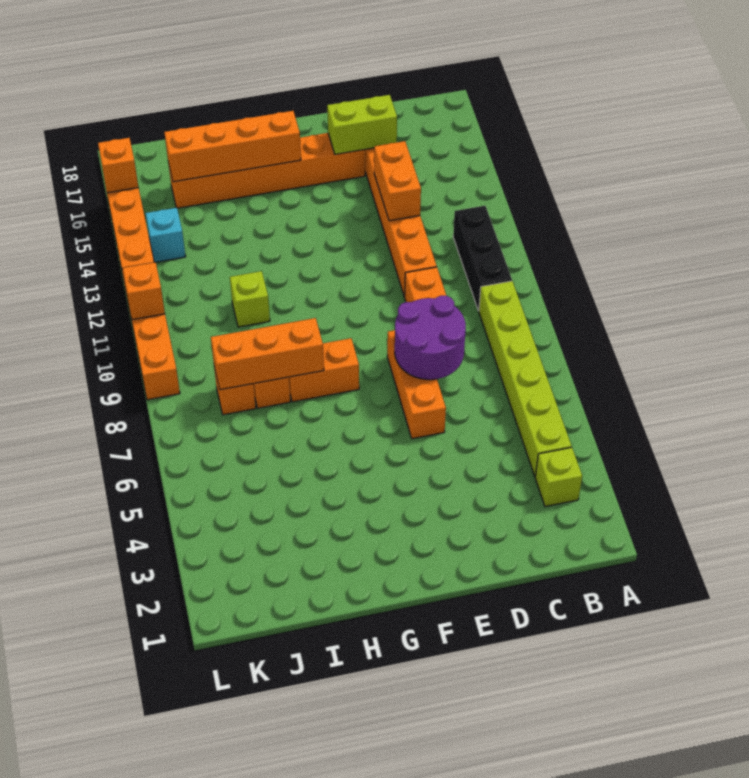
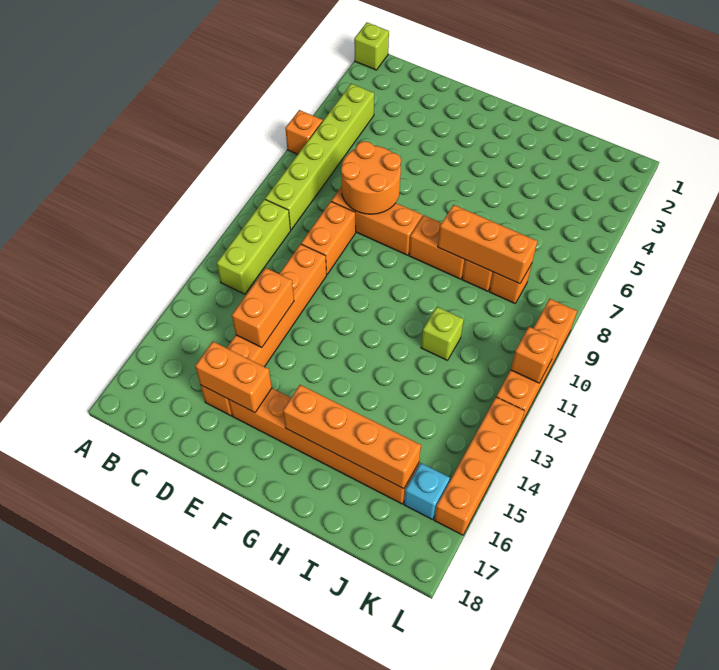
lime 1x1 brick [535,447,582,507] -> lime 1x1 brick moved to [354,23,389,70]
black 1x3 brick [453,206,512,311] -> lime 1x3 brick [217,199,291,294]
purple 2x2 round brick [395,296,466,380] -> orange 2x2 round brick [341,141,401,214]
lime 1x2 brick [327,95,397,154] -> orange 1x2 brick [195,342,272,413]
orange 1x3 brick [387,330,446,439] -> orange 1x3 brick turned to [331,186,422,255]
cyan 1x1 brick [146,208,186,262] -> cyan 1x1 brick moved to [404,463,450,520]
orange 1x1 brick [98,138,138,193] -> orange 1x1 brick moved to [285,110,322,154]

